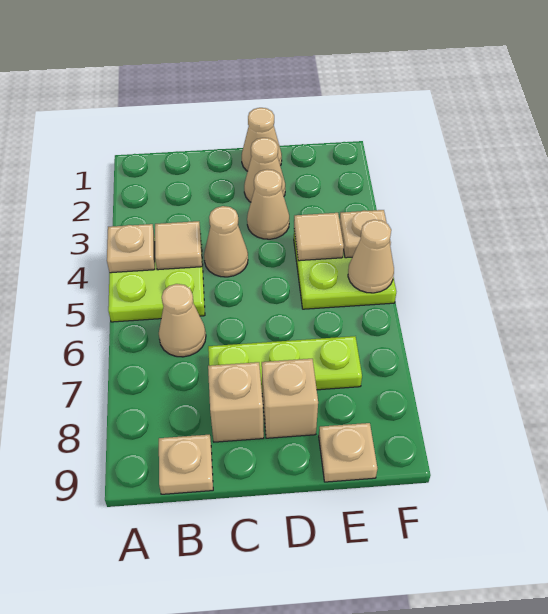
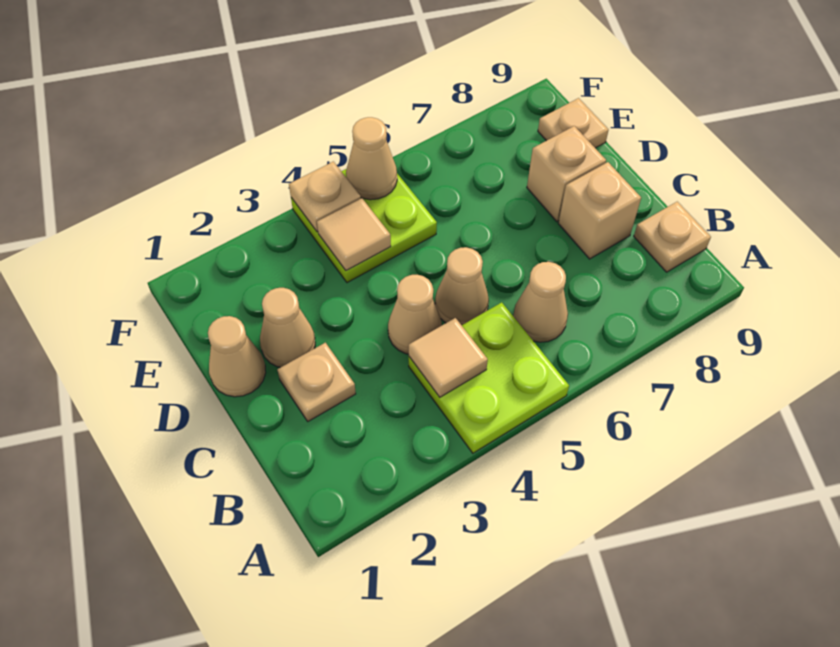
tan 1x1 plate [107,224,155,273] -> tan 1x1 plate moved to [277,343,356,421]
lime 1x3 plate [208,336,362,390] -> none
tan 1x1 cone [247,169,289,239] -> tan 1x1 cone moved to [435,247,489,325]

